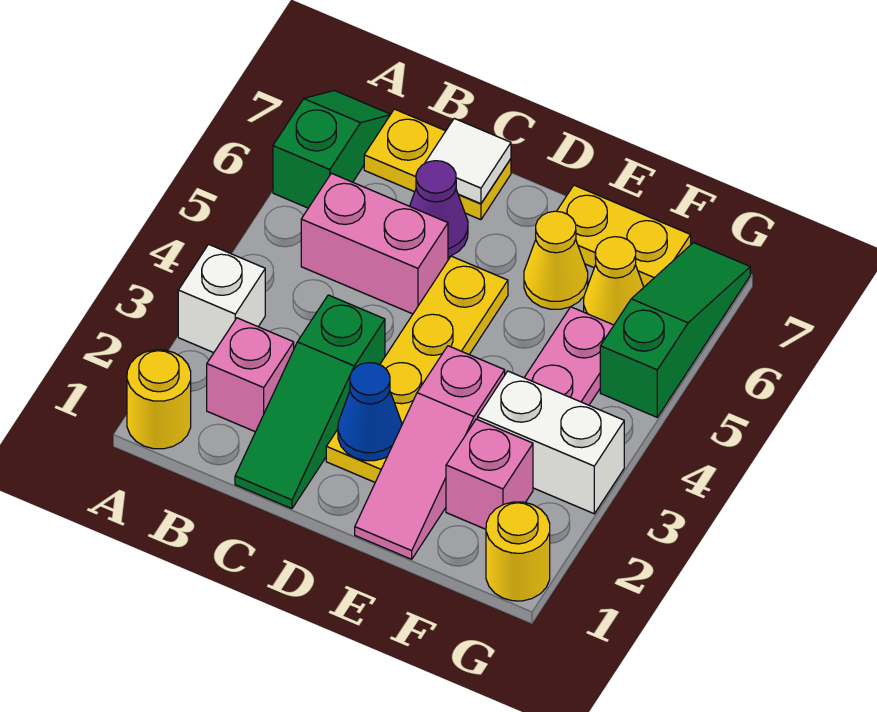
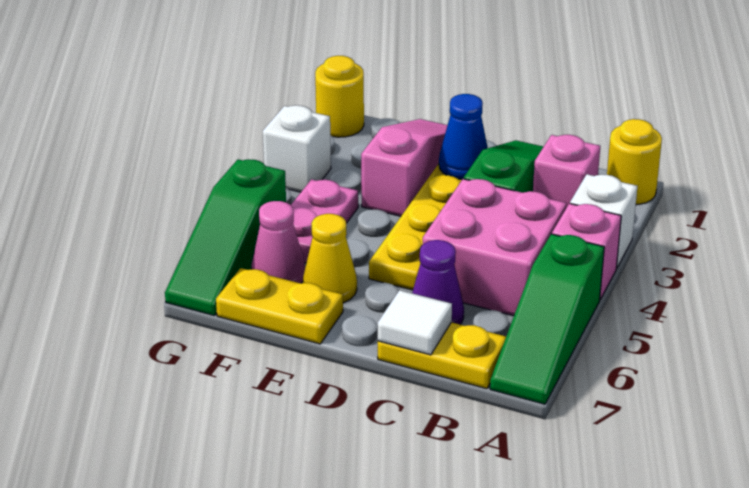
green 1x2 slope [273,90,391,208] -> green 1x3 slope [490,234,604,404]
pink 1x2 brick [301,173,448,314] -> pink 2x2 brick [423,179,567,316]
pink 1x1 brick [446,419,533,529] -> pink 1x1 brick moved to [552,204,621,299]
white 1x2 brick [478,371,624,514] -> white 1x1 brick [263,105,331,192]
yellow 1x1 cone [584,237,644,325] -> pink 1x1 cone [252,201,305,283]

